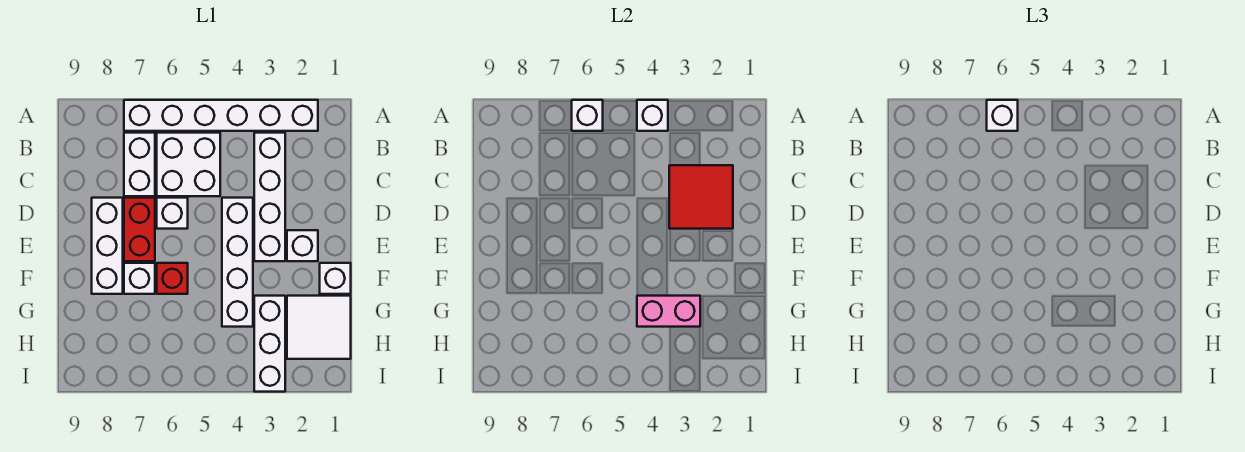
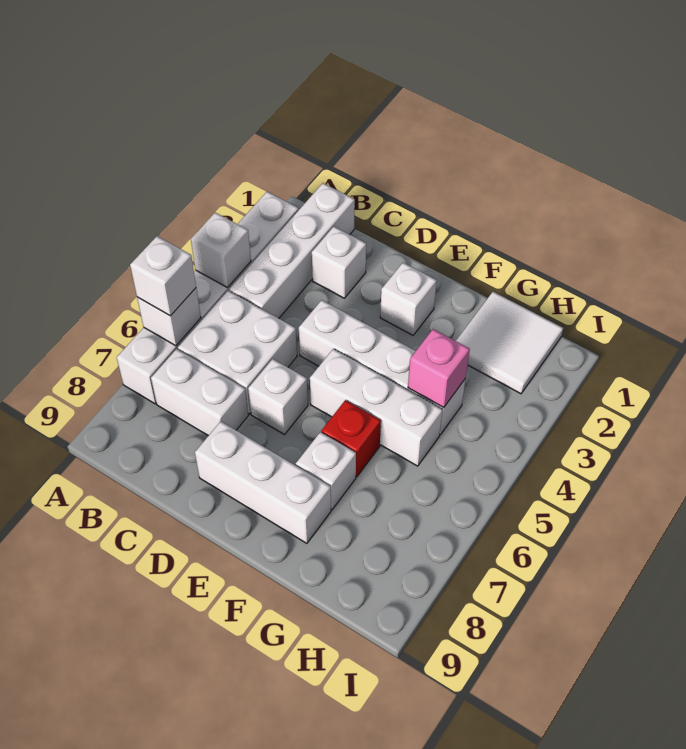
white 1x4 brick [254,133,285,261] -> white 1x4 brick turned to [229,183,355,318]
red 2x2 tile [669,165,733,229] -> none
red 1x2 brick [124,198,155,261] -> none
white 1x1 brick [320,263,351,294] -> white 1x1 brick moved to [312,227,366,298]
white 1x3 brick [254,296,285,392] -> white 1x3 brick moved to [310,349,443,466]
pink 1x2 brick [637,296,700,327] -> pink 1x1 brick [408,329,470,408]

